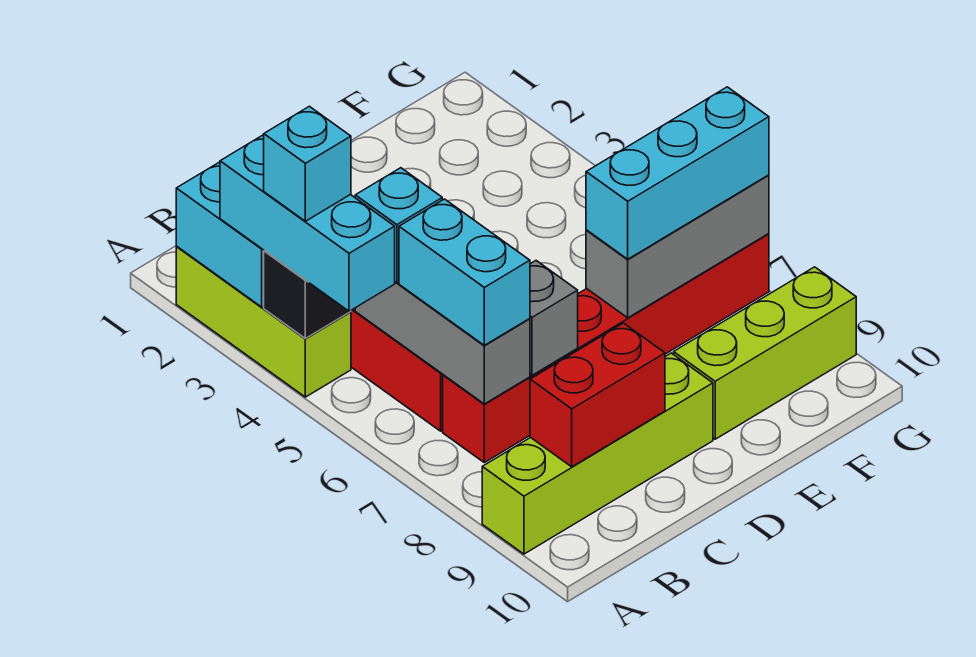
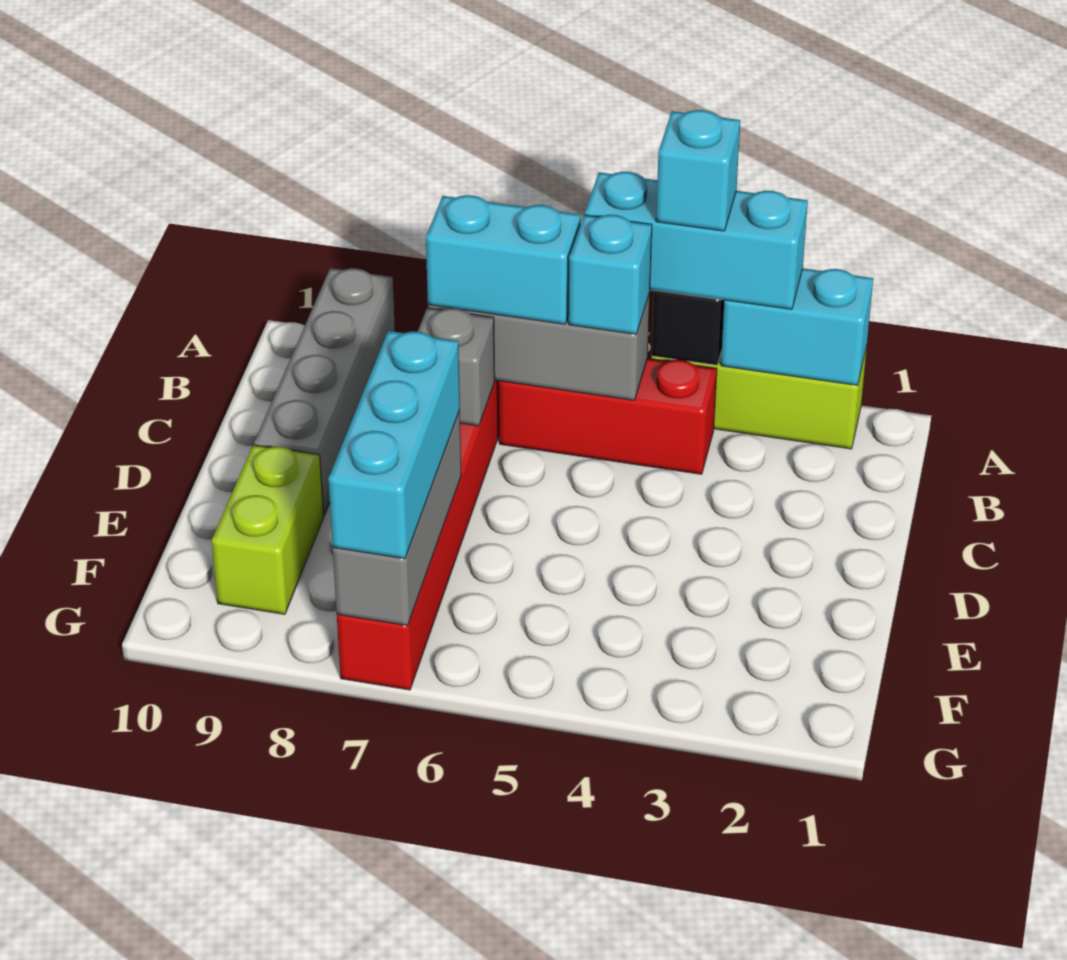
lime 1x4 brick [482,353,713,554] -> grey 1x4 brick [254,268,395,516]
red 1x2 brick [530,323,665,467] -> none
lime 1x3 brick [674,267,856,439] -> lime 1x2 brick [211,445,324,614]

